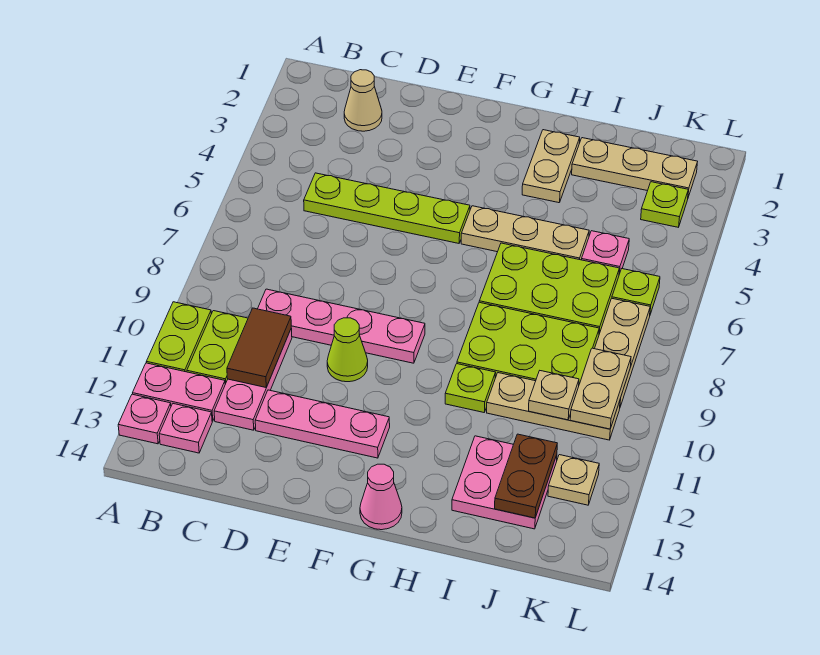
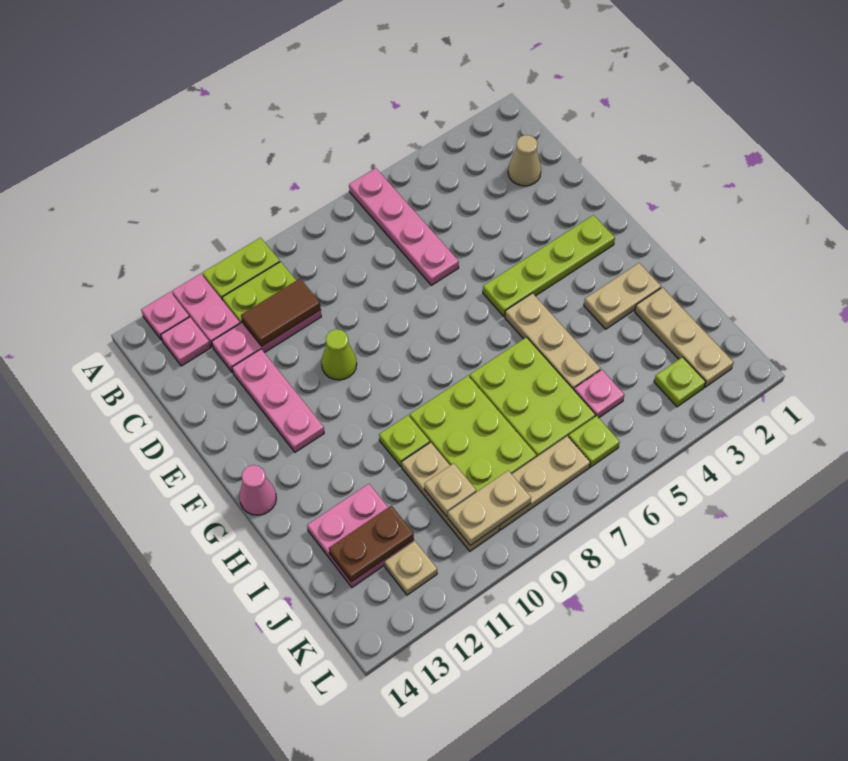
lime 1x4 plate [304,173,470,243] -> lime 1x4 plate turned to [483,215,615,316]
pink 1x4 plate [258,289,425,363] -> pink 1x4 plate moved to [349,168,459,285]

